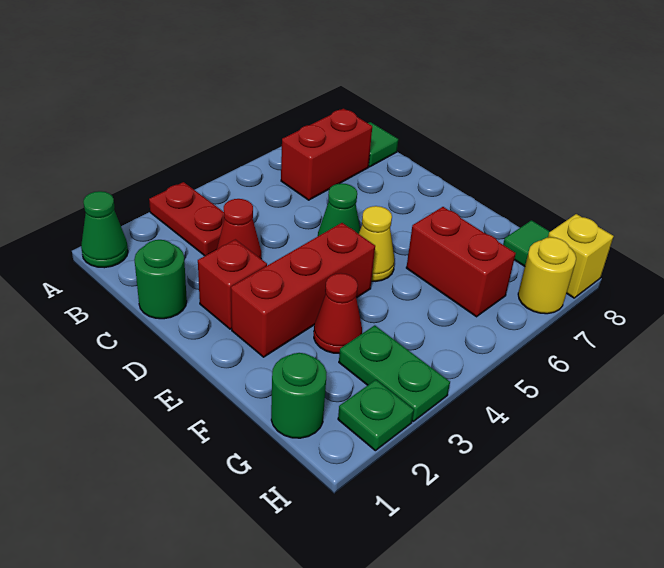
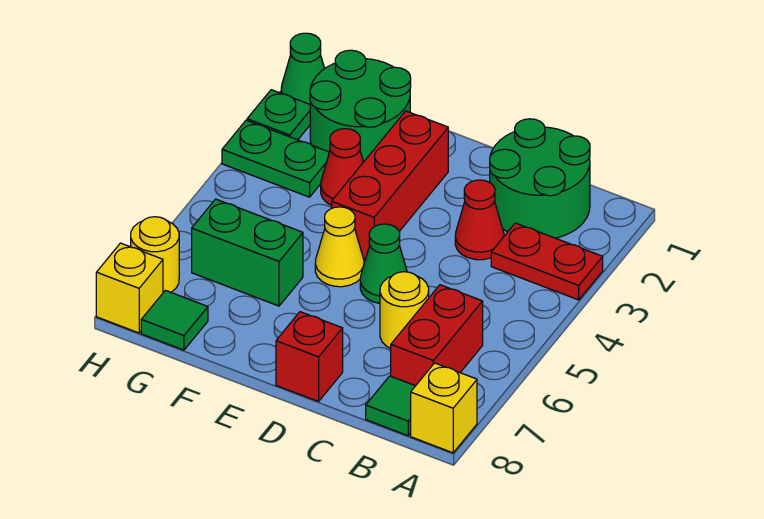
green 1x1 cone [81,191,128,268] -> green 1x1 cone moved to [281,33,325,104]
none -> yellow 1x1 brick [411,363,477,453]
green 1x1 round brick [134,240,187,319] -> green 2x2 round brick [490,119,590,238]
none -> yellow 1x1 round brick [380,272,429,348]
red 1x1 brick [198,240,267,329] -> red 1x1 brick moved to [276,312,343,401]
red 1x2 brick [406,207,516,317] -> green 1x2 brick [192,199,303,306]
green 1x1 round brick [271,353,327,438] -> green 2x2 round brick [310,50,411,162]

